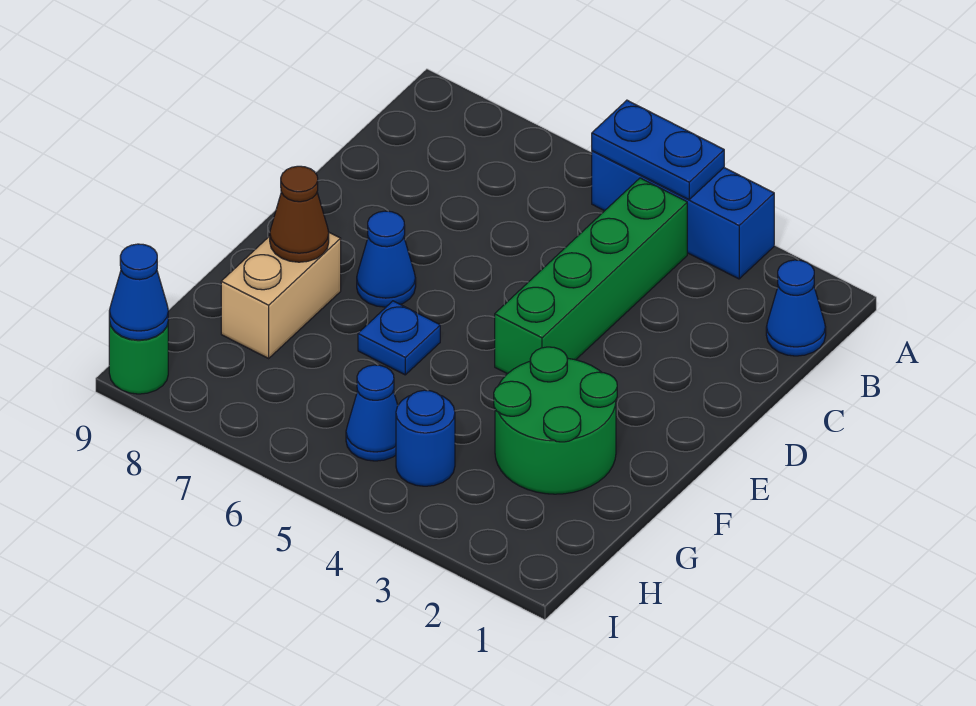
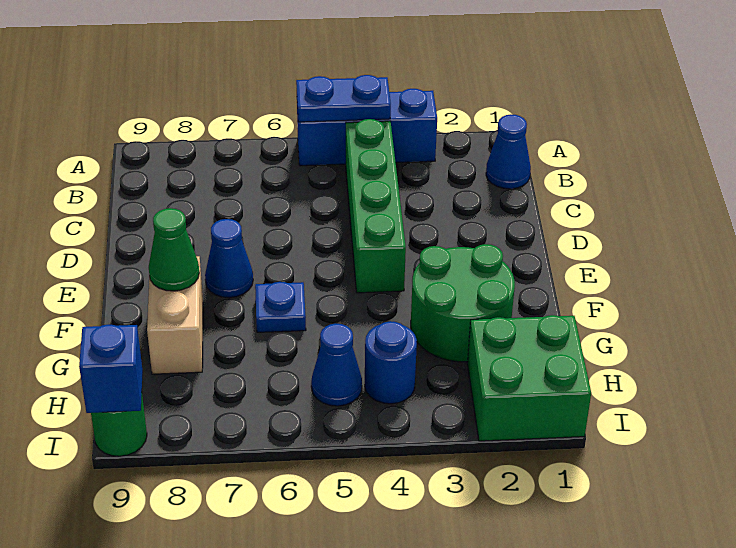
brown 1x1 cone [270,166,329,262] -> green 1x1 cone [149,208,199,291]
none -> green 2x2 brick [467,315,591,441]
blue 1x1 cone [109,244,168,340] -> blue 1x1 brick [79,324,143,413]

